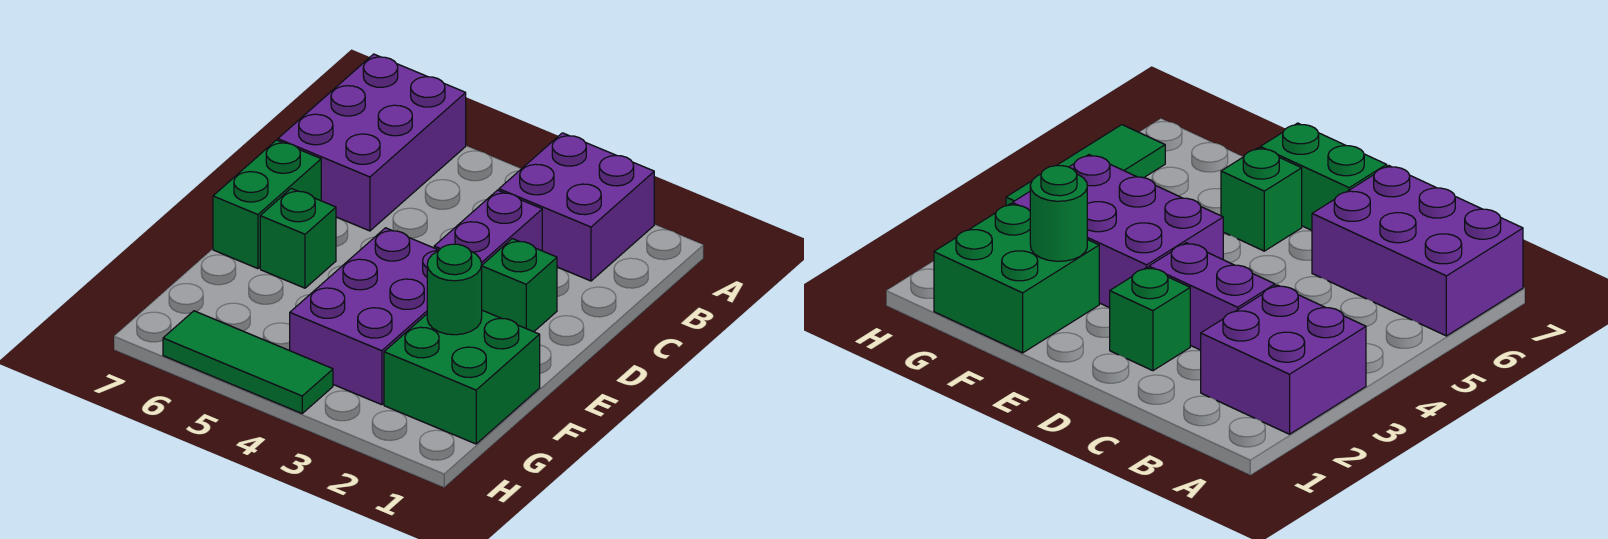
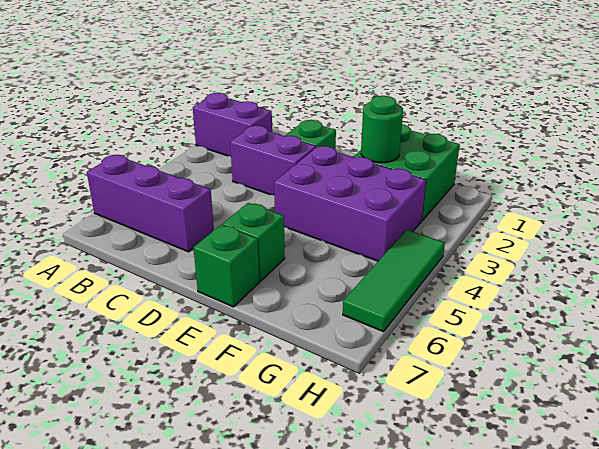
purple 2x2 brick [499,133,654,281] -> purple 1x2 brick [193,93,272,156]
purple 2x3 brick [278,54,466,231] -> purple 1x3 brick [87,155,214,252]
green 1x2 brick [213,140,321,269] -> green 1x1 brick [193,225,259,307]

